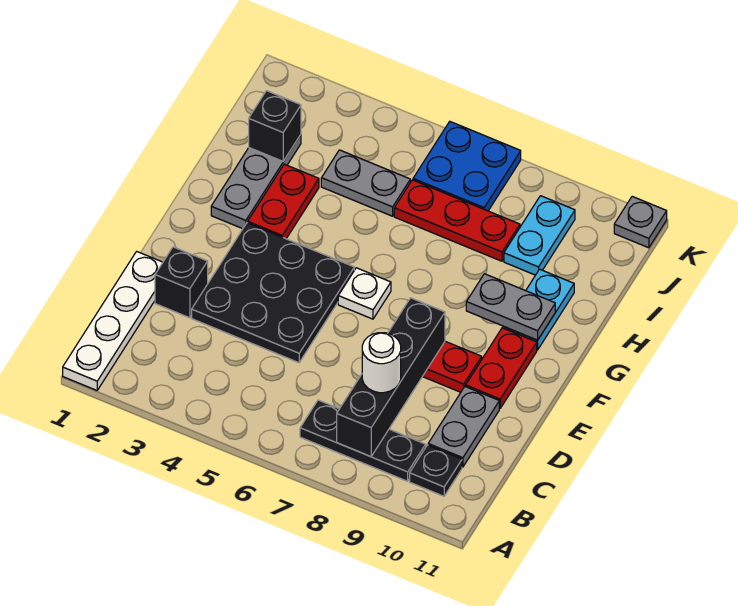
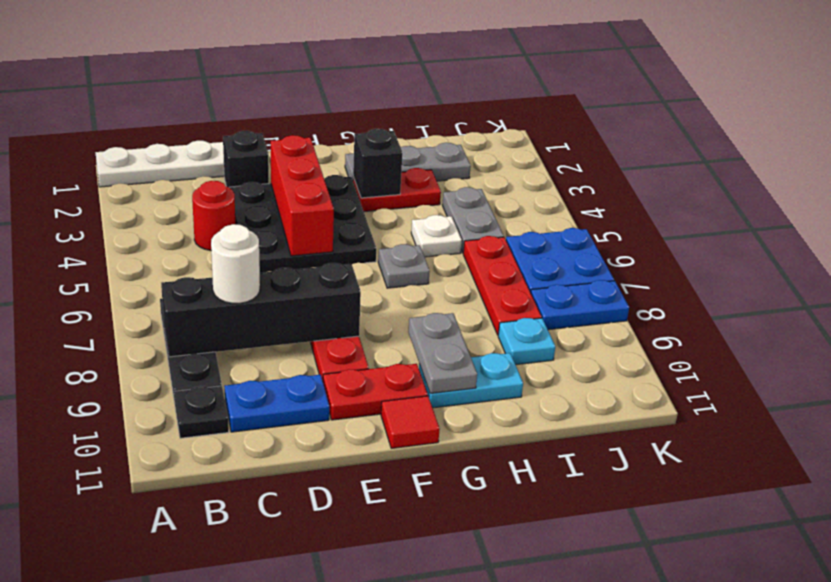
none -> red 1x1 round brick [192,181,235,250]
grey 1x2 plate [428,387,499,467] -> blue 1x2 plate [224,375,329,432]
none -> red 1x3 brick [271,135,334,256]
white 1x1 plate [338,268,391,319] -> white 1x1 plate moved to [411,215,462,257]
none -> red 1x1 tile [381,396,440,448]
black 1x1 brick [249,91,301,161] -> black 1x1 brick moved to [353,129,402,198]
cyan 1x2 plate [504,196,575,275] -> cyan 1x1 plate [498,318,555,365]
none -> blue 1x2 plate [531,280,629,330]
grey 1x1 plate [614,196,667,248] -> grey 1x1 plate moved to [378,244,430,288]

